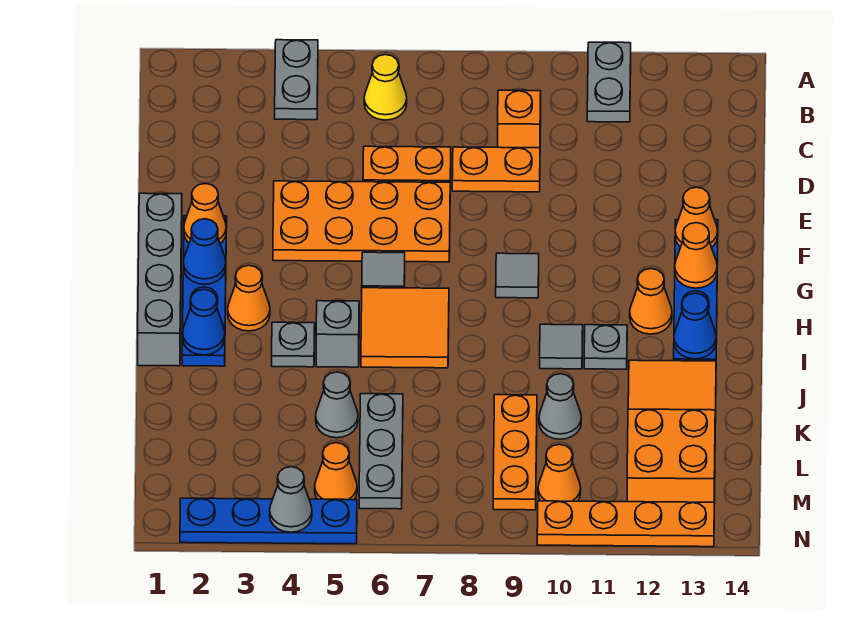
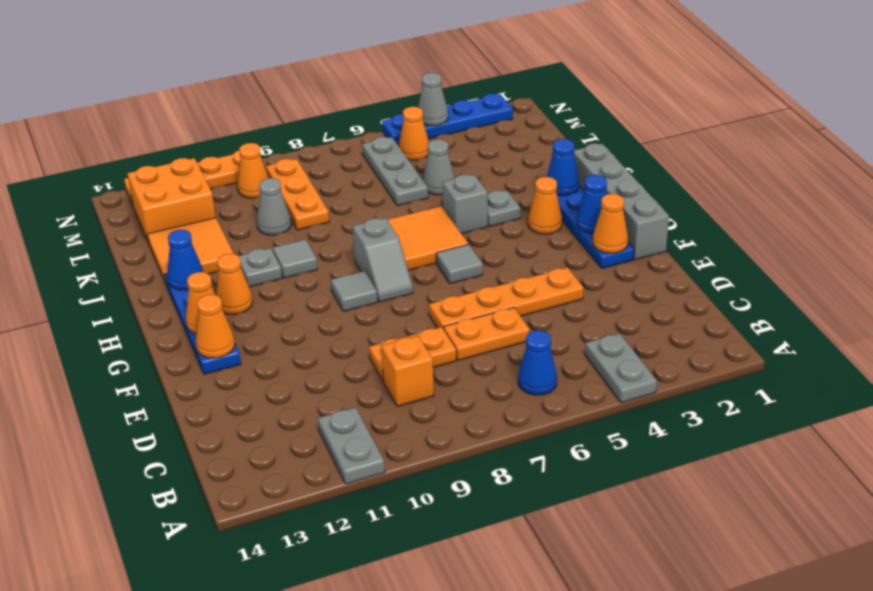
yellow 1x1 cone [364,55,407,120] -> blue 1x1 cone [518,330,557,395]
orange 2x4 plate [273,181,450,262] -> orange 1x4 plate [429,267,584,329]
none -> grey 1x2 slope [352,218,413,302]

